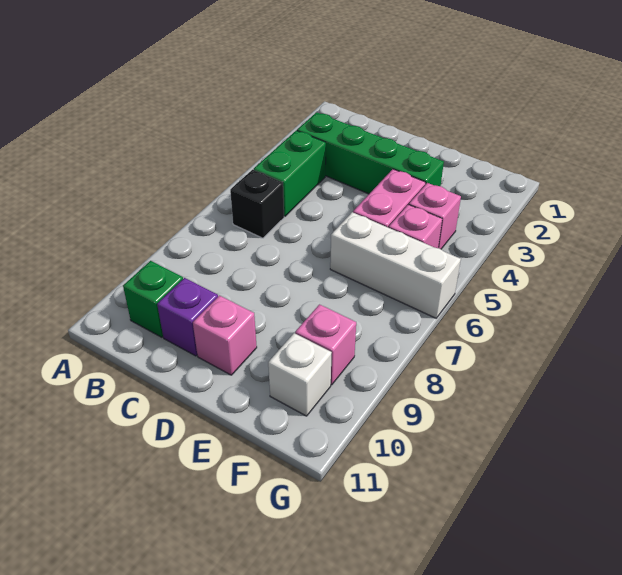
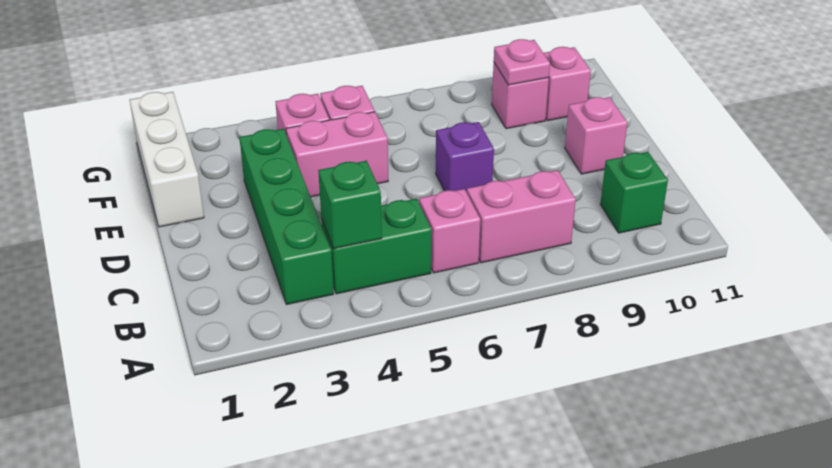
none -> green 1x1 brick [318,161,382,249]
black 1x1 brick [230,170,284,238] -> pink 1x1 brick [419,189,480,273]
none -> pink 1x2 brick [467,170,576,263]
purple 1x1 brick [157,278,218,356] -> purple 1x1 brick moved to [436,122,494,192]
white 1x3 brick [330,212,461,318] -> white 1x3 brick moved to [130,92,204,227]
none -> pink 1x1 plate [494,39,550,85]
white 1x1 brick [268,333,332,416] -> pink 1x1 brick [544,47,591,121]

